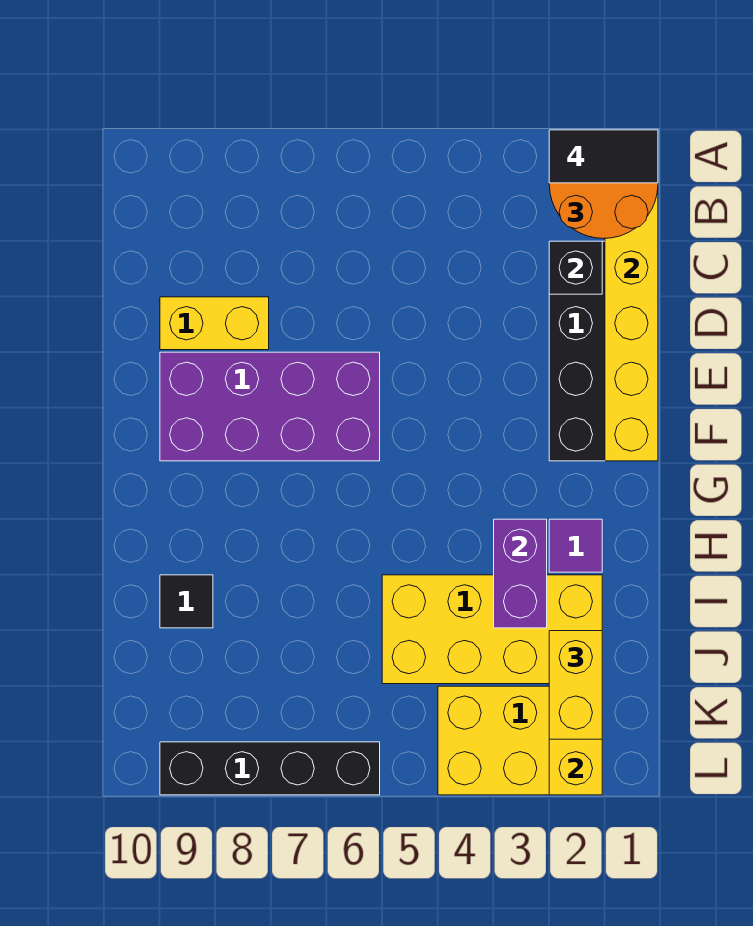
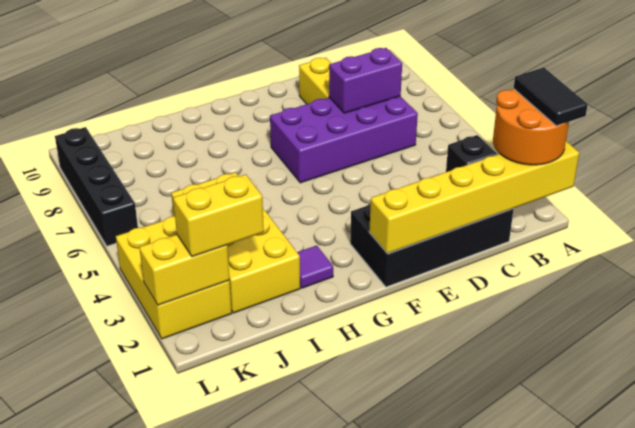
purple 2x4 brick [160,352,380,461] -> purple 2x4 brick turned to [270,96,418,183]
purple 1x2 brick [494,519,547,628] -> purple 1x2 brick moved to [329,48,402,113]
black 1x1 tile [160,575,213,628] -> none

